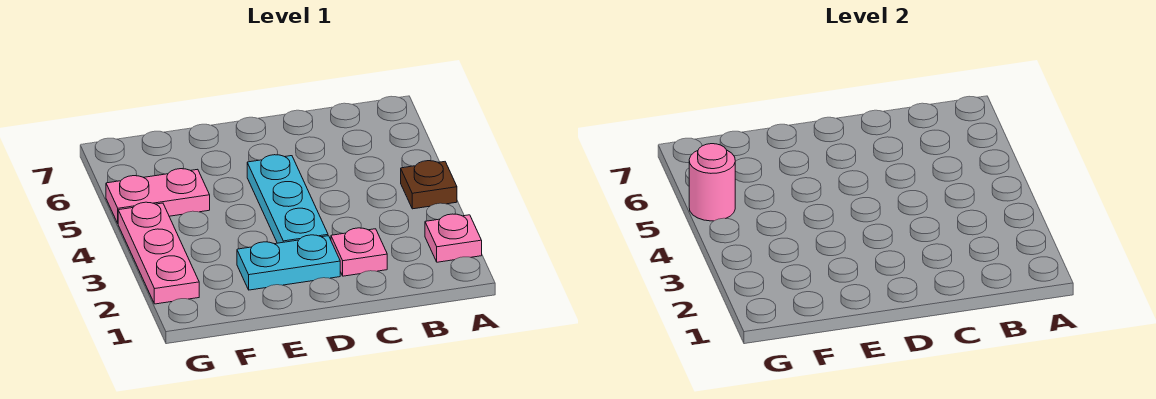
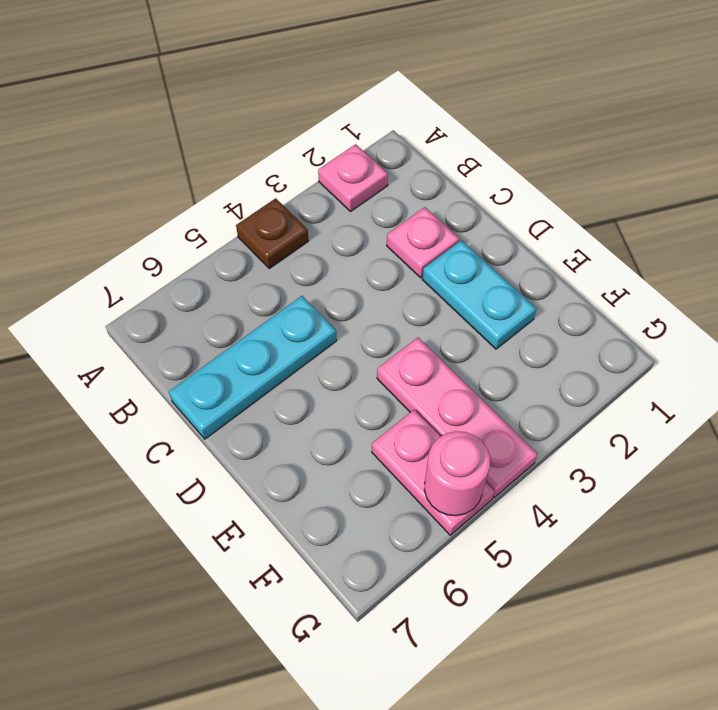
cyan 1x3 plate [247,155,328,243] -> cyan 1x3 plate moved to [169,296,337,439]
pink 1x3 plate [118,202,199,304] -> pink 1x3 plate turned to [377,337,538,498]

